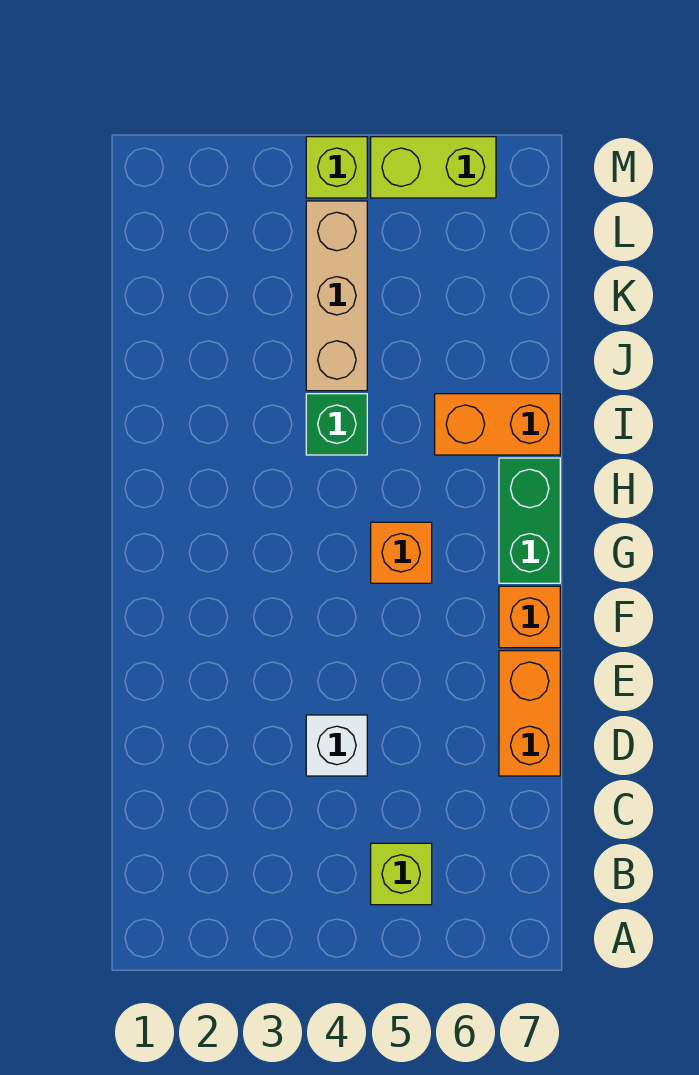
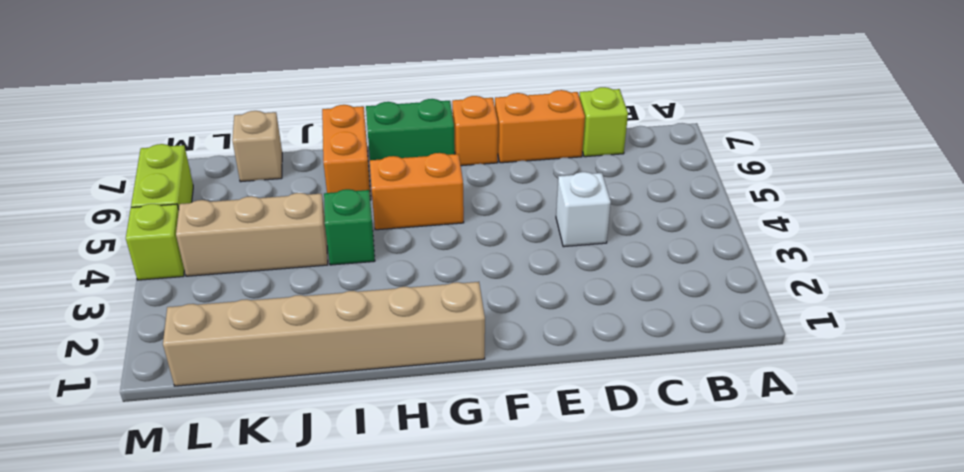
lime 1x1 brick [371,843,432,905] -> lime 1x1 brick moved to [579,87,628,157]
none -> tan 1x6 brick [163,282,485,386]
orange 1x1 brick [371,522,432,583] -> orange 1x2 brick [370,153,464,230]
none -> tan 1x1 brick [232,111,282,182]

